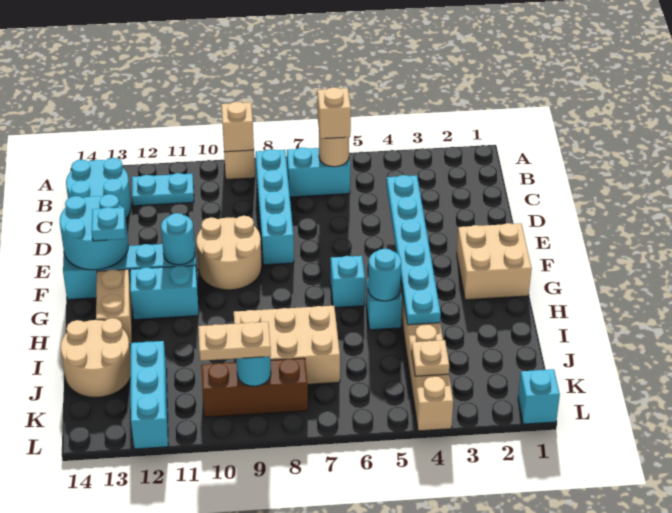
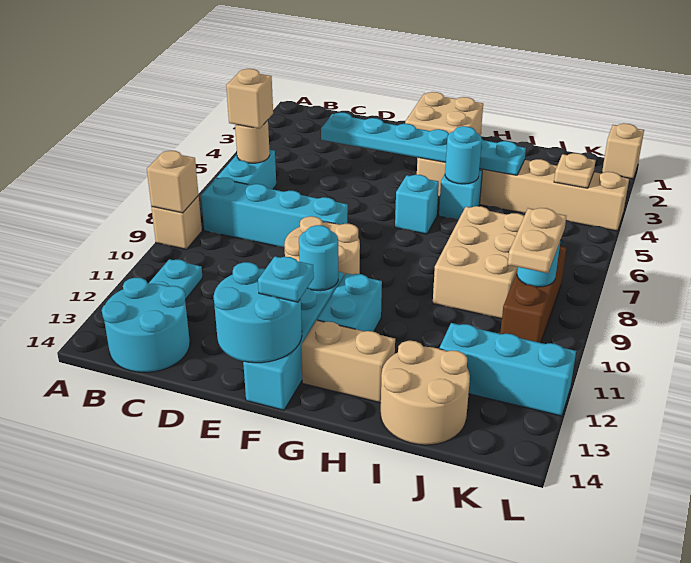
cyan 1x1 brick [518,369,560,424] -> tan 1x1 brick [602,123,644,179]

